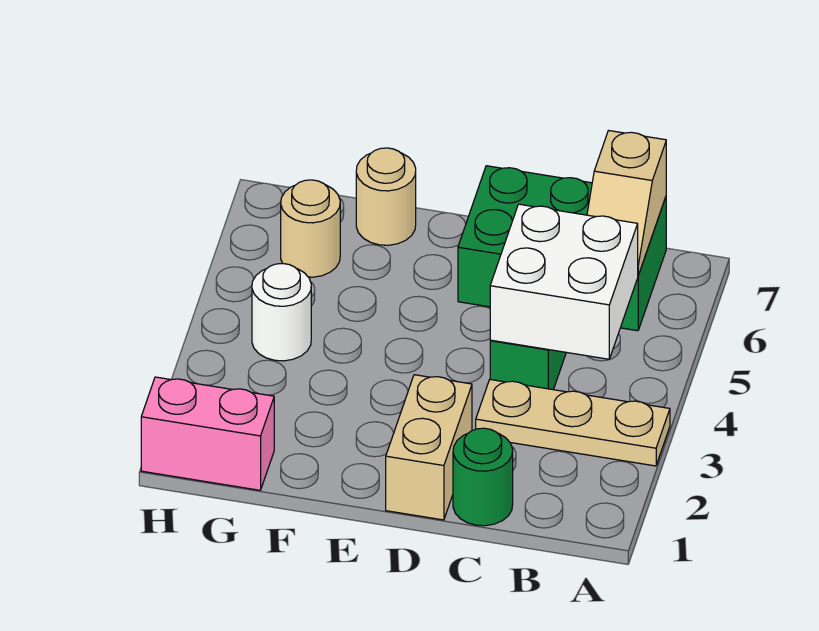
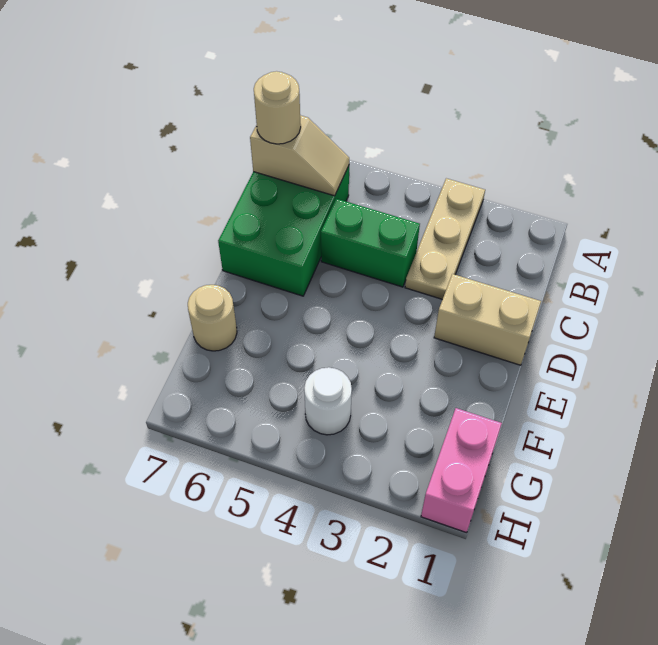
white 2x2 brick [490,204,638,359] -> none
green 1x1 round brick [453,428,513,526] -> none
tan 1x1 round brick [281,180,340,277] -> tan 1x1 round brick moved to [254,71,301,144]

